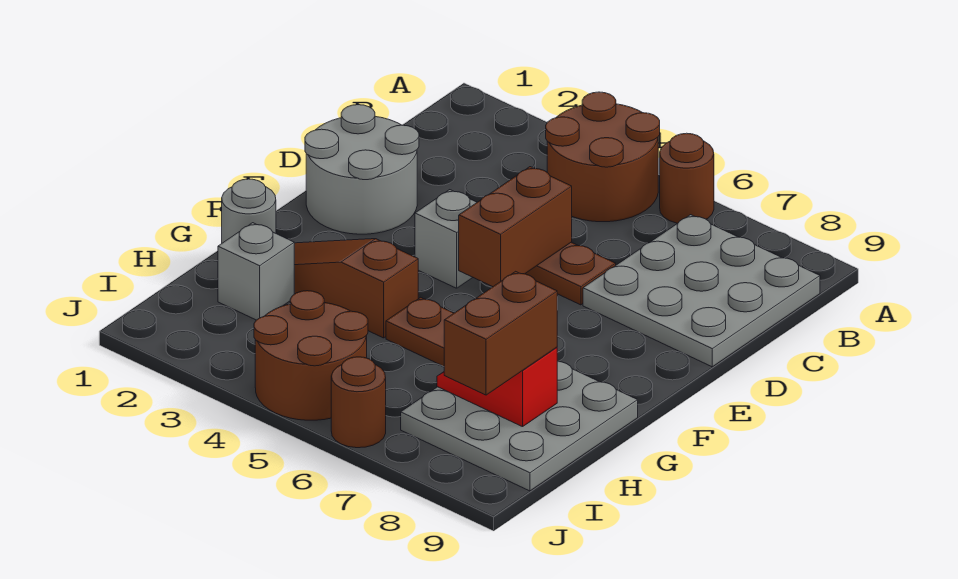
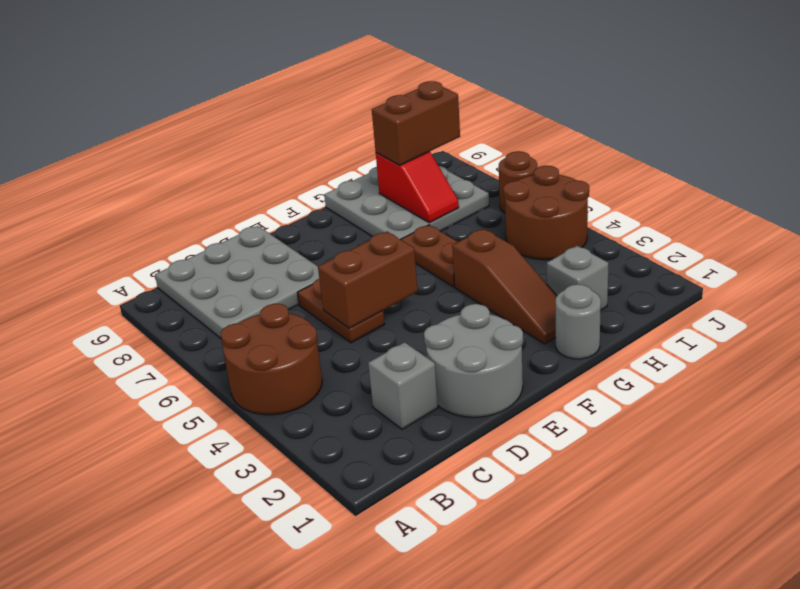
brown 1x1 round brick [660,133,714,223] -> none
grey 1x1 brick [415,190,477,288] -> grey 1x1 brick moved to [368,342,438,429]

